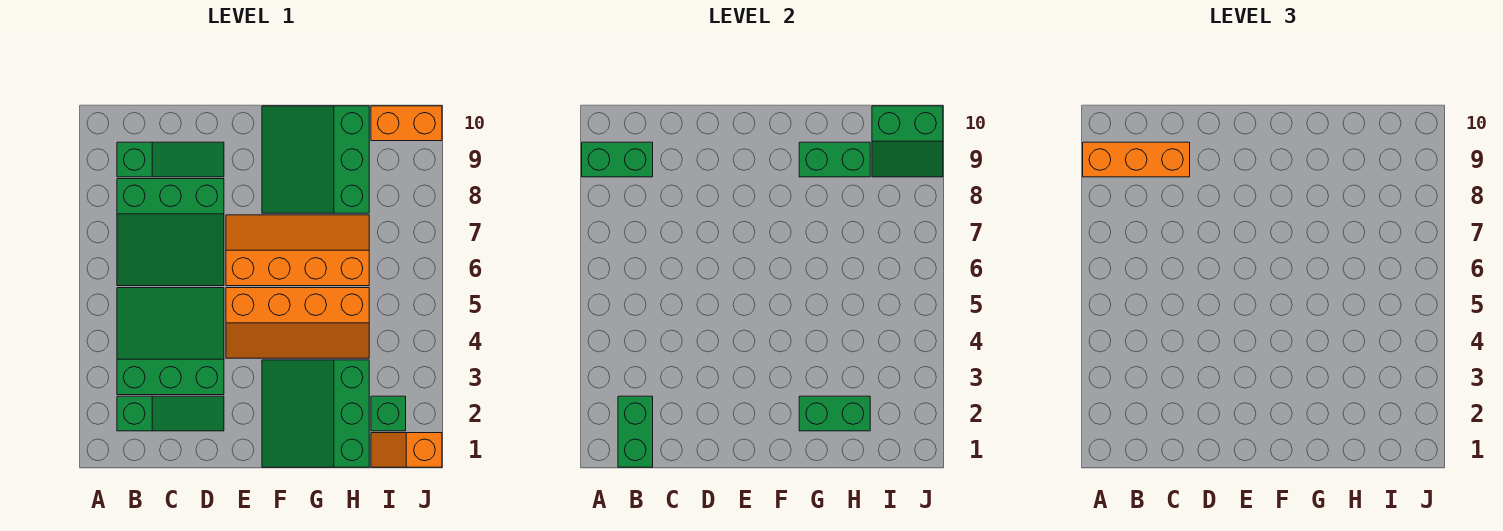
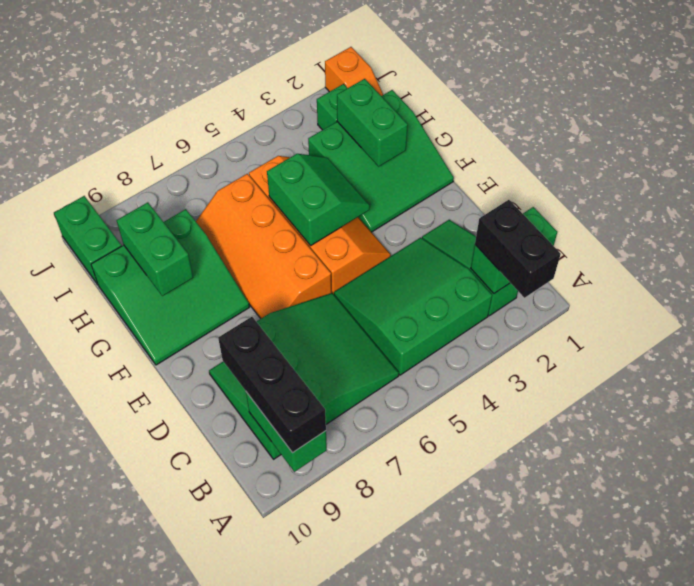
none -> black 1x2 brick [475,200,561,298]
orange 1x3 brick [1083,142,1190,177] -> black 1x3 brick [218,317,326,453]
green 3x3 slope [117,288,224,395] -> green 3x3 slope turned to [334,238,492,375]
green 2x2 slope [872,106,943,177] -> green 2x2 slope moved to [267,154,370,246]
orange 1x2 brick [371,106,442,141] -> green 1x2 brick [54,196,121,285]

